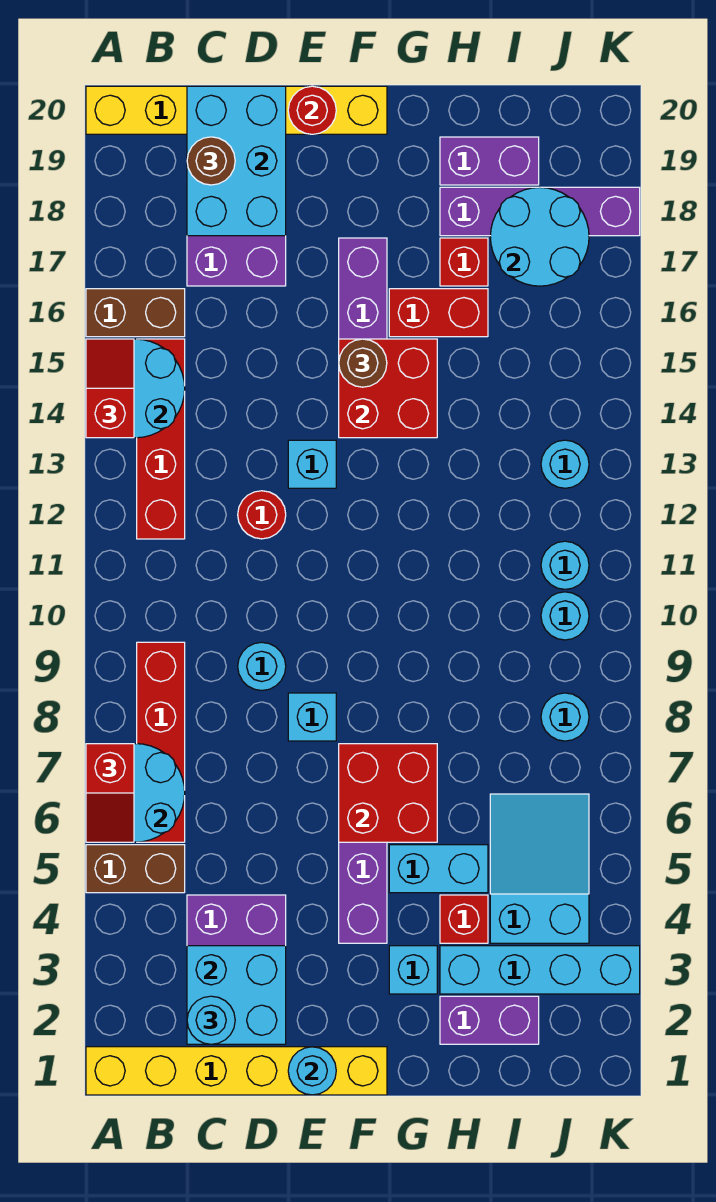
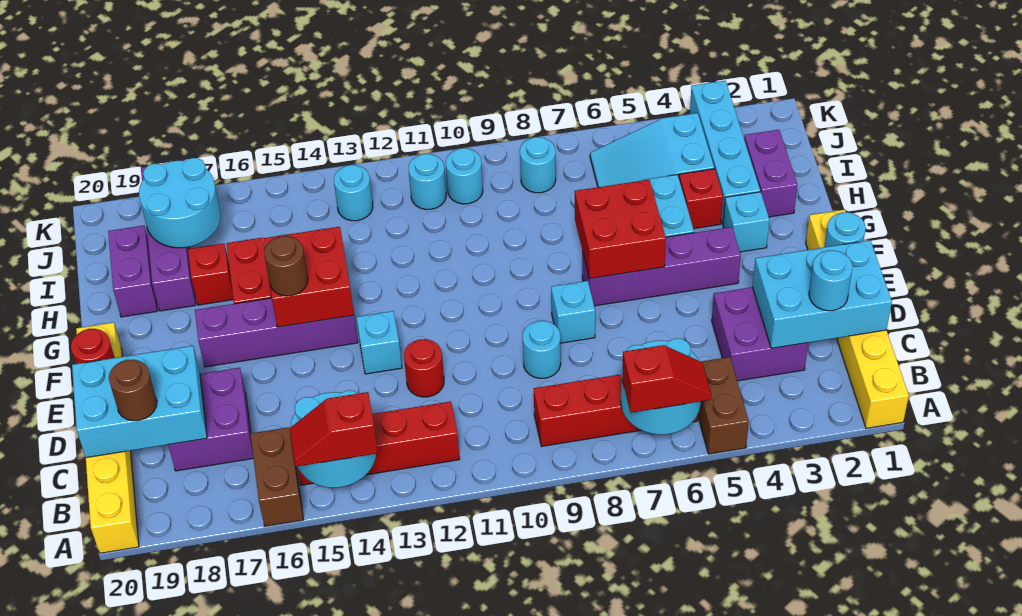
cyan 2x2 brick [187,946,286,1044] -> cyan 2x3 brick [753,240,892,348]

